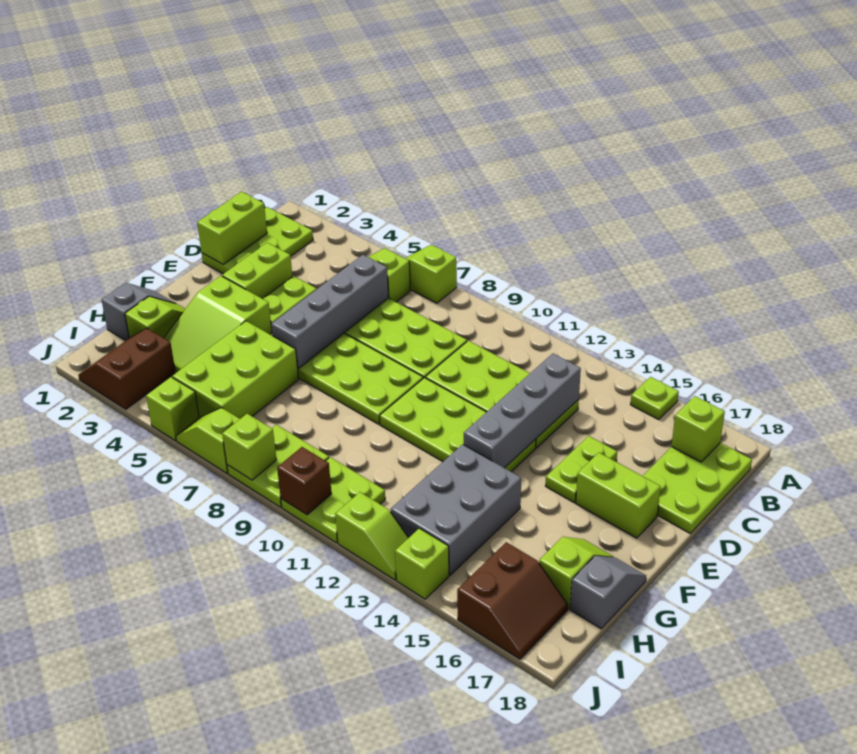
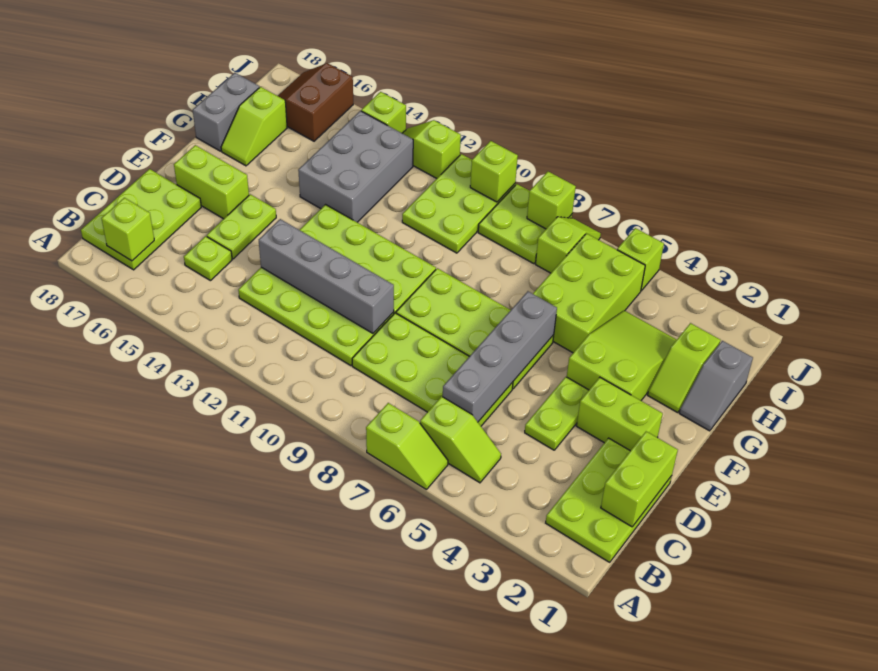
lime 1x1 plate [631,377,679,419] -> lime 1x1 plate moved to [184,236,232,281]
grey 1x4 brick [464,354,581,468] -> grey 1x4 brick turned to [259,219,394,333]
lime 1x2 brick [222,243,292,299] -> lime 1x2 brick turned to [577,377,663,451]
grey 1x2 slope [570,556,646,629] -> grey 1x2 brick [193,73,259,151]
brown 2x2 slope [79,328,176,409] -> none
lime 2x2 plate [281,457,385,543] -> lime 2x3 plate [402,154,515,253]
lime 1x2 slope [176,408,239,473] -> lime 1x2 slope turned to [535,217,601,273]
brown 1x1 brick [277,447,332,515] -> lime 1x1 brick [470,141,518,202]

